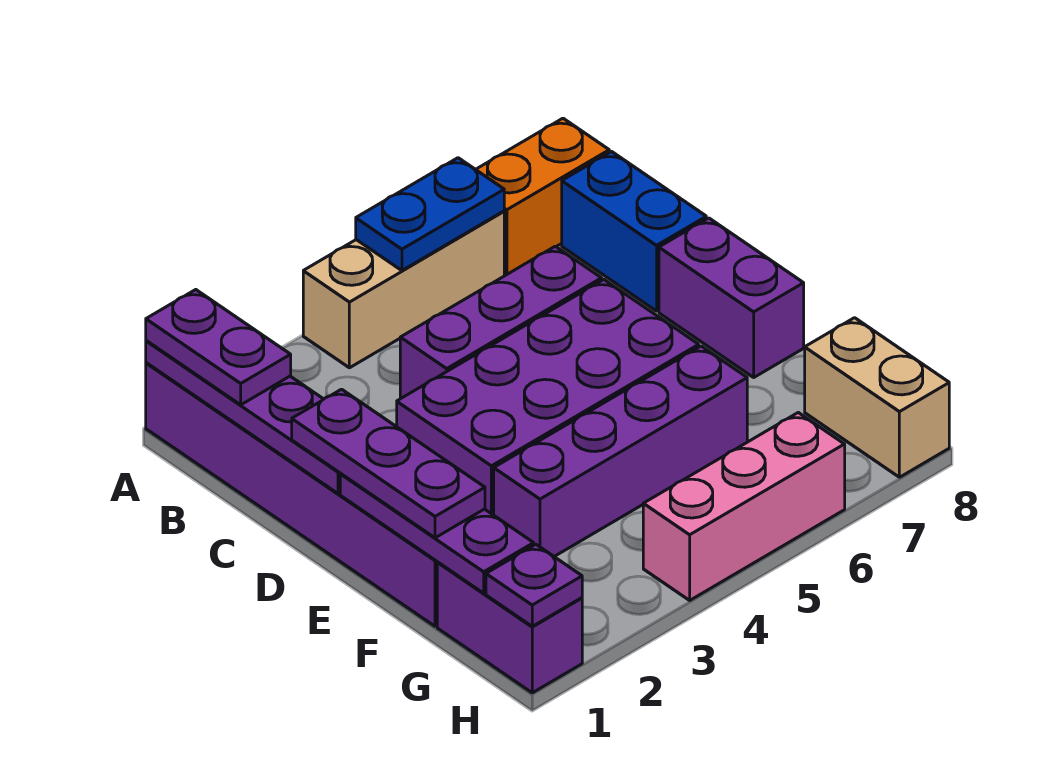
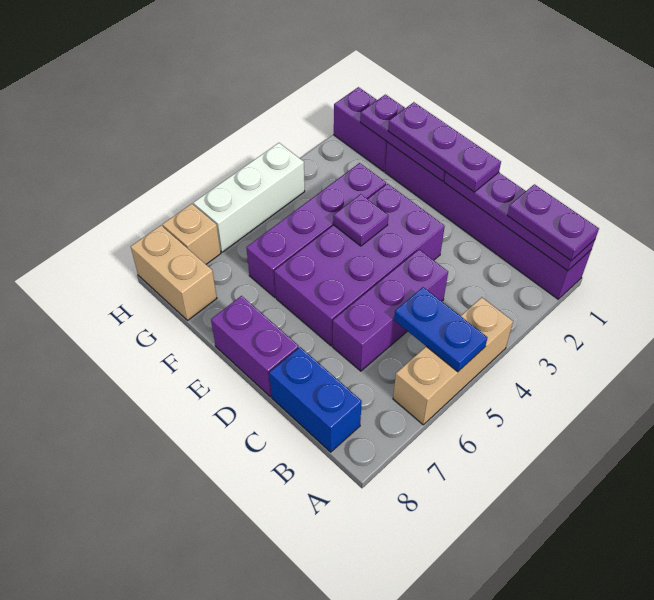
blue 1x2 plate [356,158,504,271] -> blue 1x2 plate turned to [394,287,487,372]
orange 1x2 brick [476,118,609,275] -> none
purple 1x1 plate [486,544,582,626] -> purple 1x1 plate moved to [333,194,388,246]
pink 1x3 brick [643,413,845,600] -> white 1x3 brick [193,143,305,252]
none -> tan 1x1 brick [162,204,221,264]

